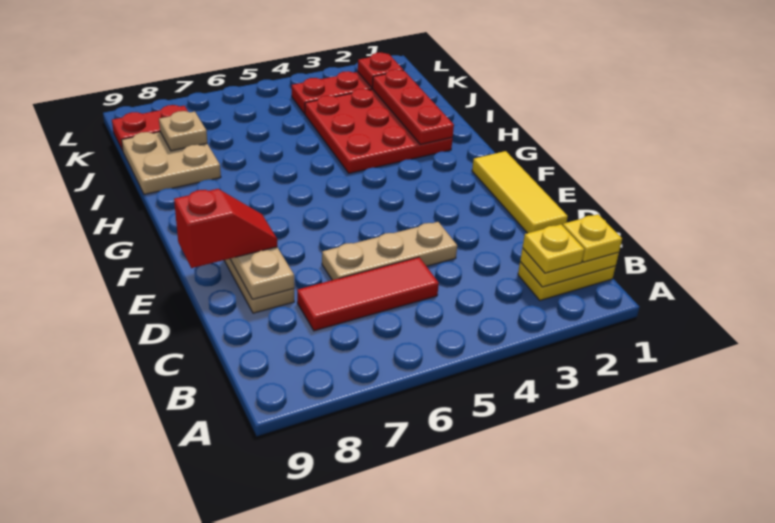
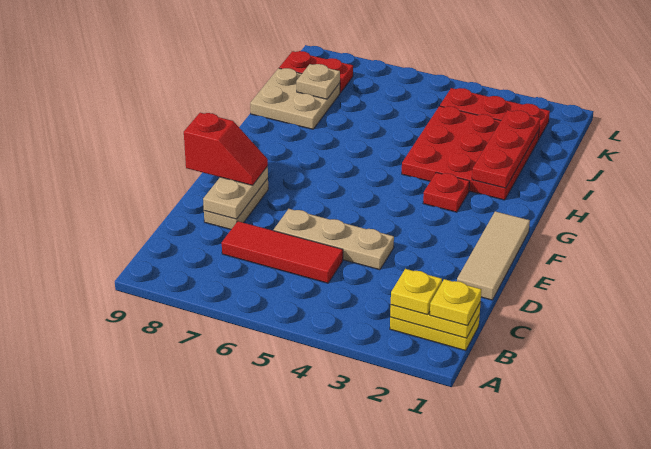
yellow 1x3 tile [472,151,568,233] -> tan 1x3 tile [457,211,530,300]
red 1x1 plate [358,53,403,88] -> red 1x1 plate moved to [423,172,470,212]

